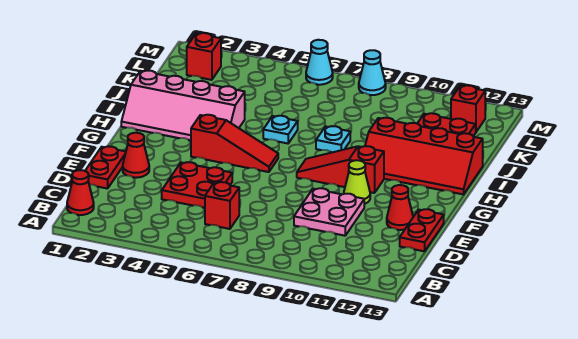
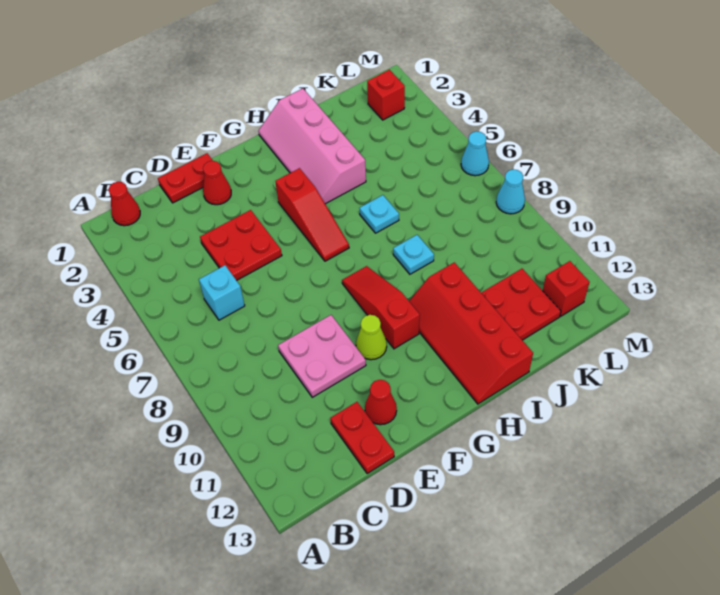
red 1x1 brick [205,182,239,229] -> cyan 1x1 brick [199,265,245,320]
red 1x2 plate [400,209,444,251] -> red 1x2 plate turned to [330,402,394,473]

